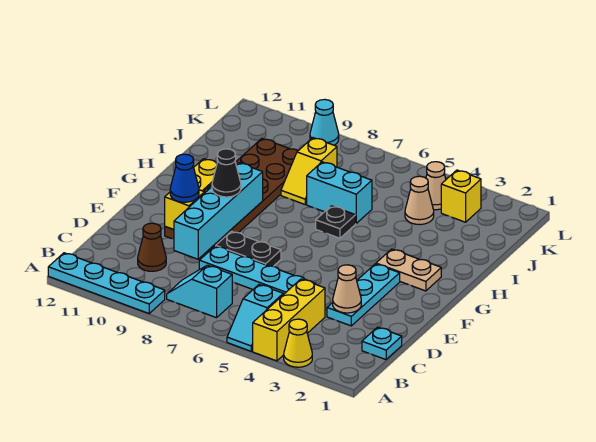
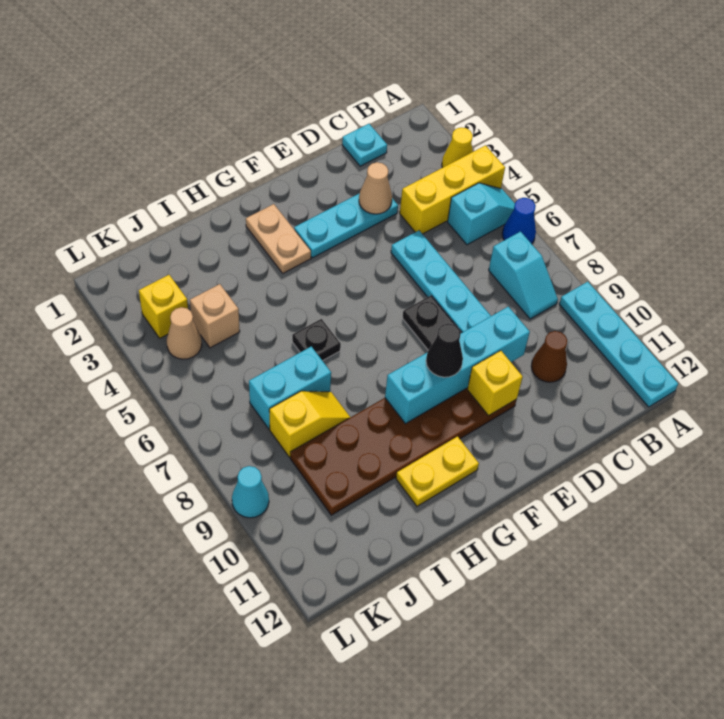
blue 1x1 cone [170,154,199,202] -> blue 1x1 cone moved to [502,198,536,244]
cyan 1x2 brick [307,162,372,223] -> cyan 1x2 brick turned to [249,346,331,429]
tan 1x1 cone [405,176,434,225] -> tan 1x1 brick [190,284,240,348]

